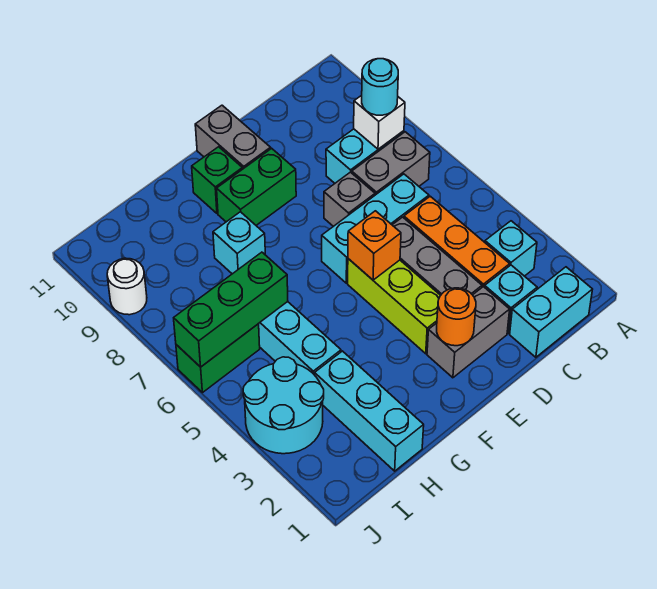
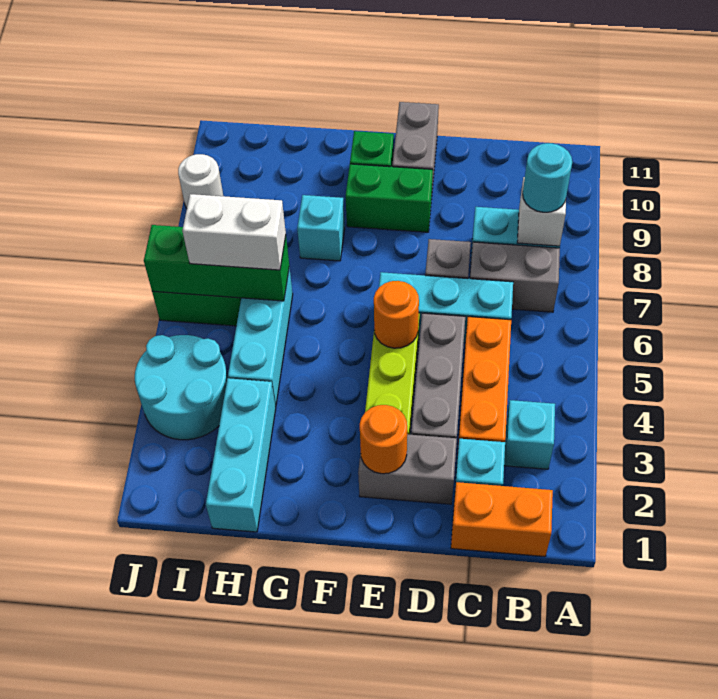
cyan 1x2 brick [510,267,593,357] -> orange 1x2 brick [451,482,553,557]
orange 1x1 brick [348,211,401,280] -> orange 1x1 round brick [374,281,419,348]
none -> white 1x2 brick [182,194,286,270]

